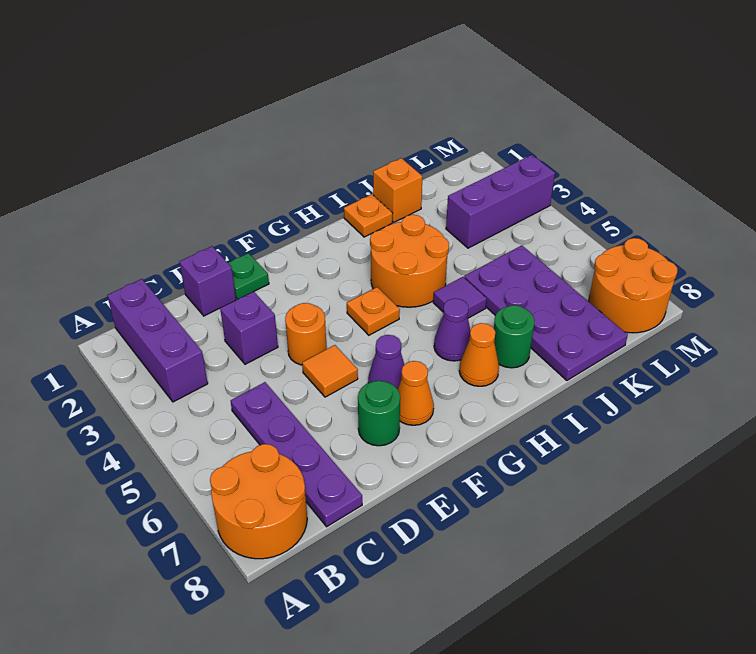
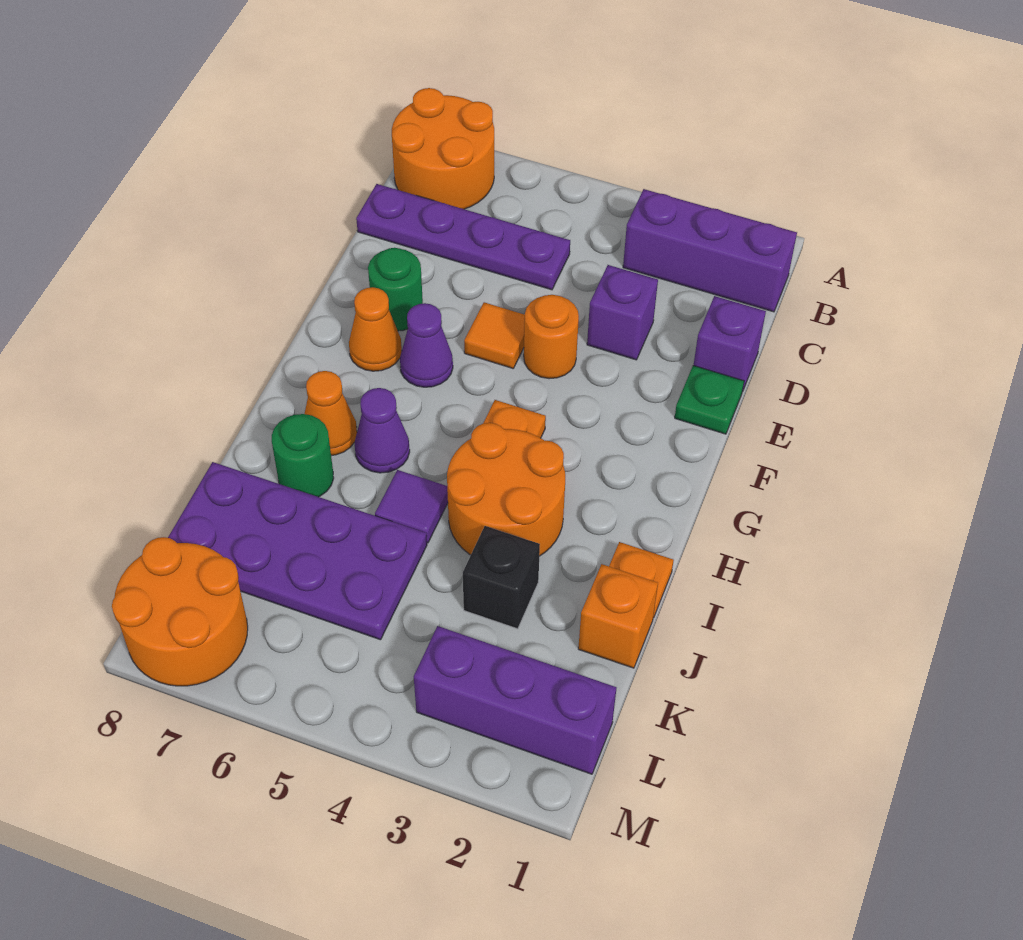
none -> black 1x1 brick [463,526,540,629]
purple 1x3 brick [446,155,555,248] -> purple 1x3 brick turned to [414,626,617,774]

